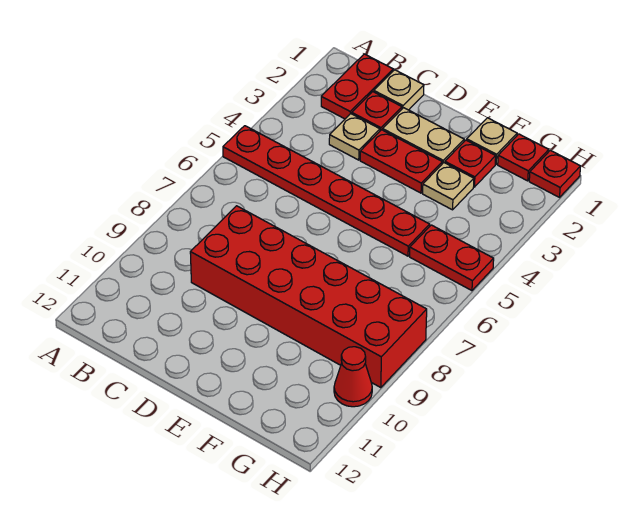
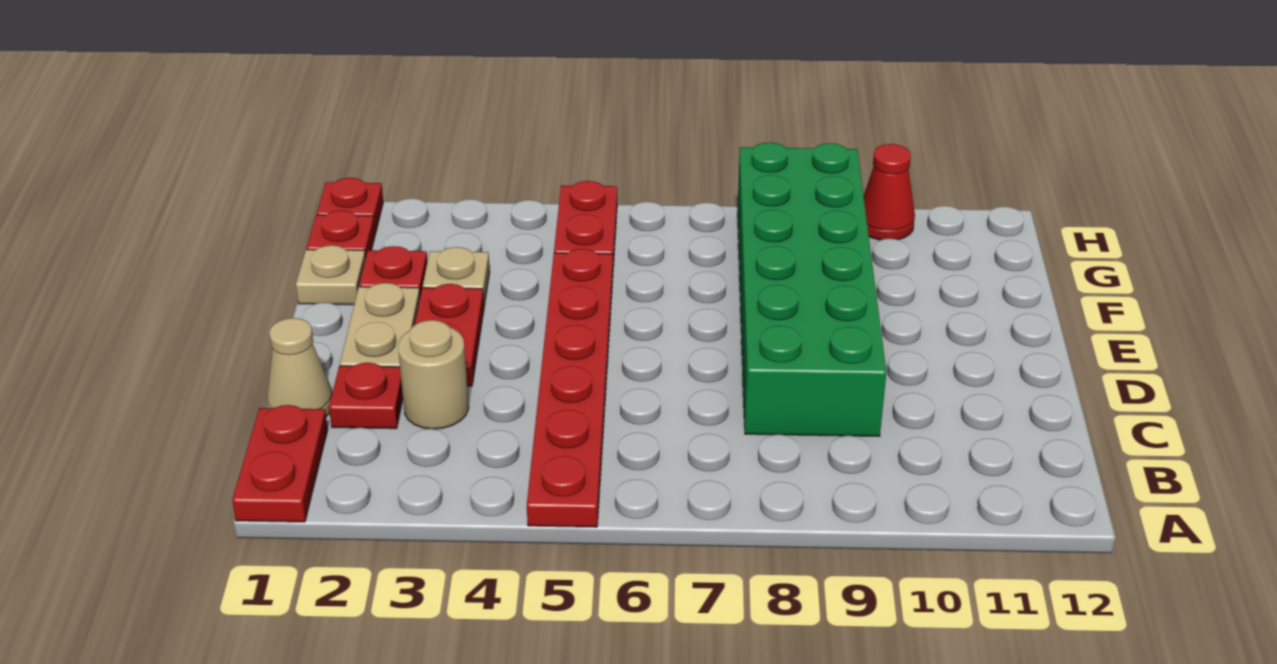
red 1x2 plate [321,54,393,119] -> red 1x2 plate turned to [232,405,328,522]
tan 1x1 plate [374,70,424,110] -> tan 1x1 cone [267,318,332,417]
tan 1x1 plate [329,114,380,160] -> tan 1x1 round brick [398,320,469,429]
red 2x6 brick [190,206,427,388] -> green 2x6 brick [738,142,886,437]

